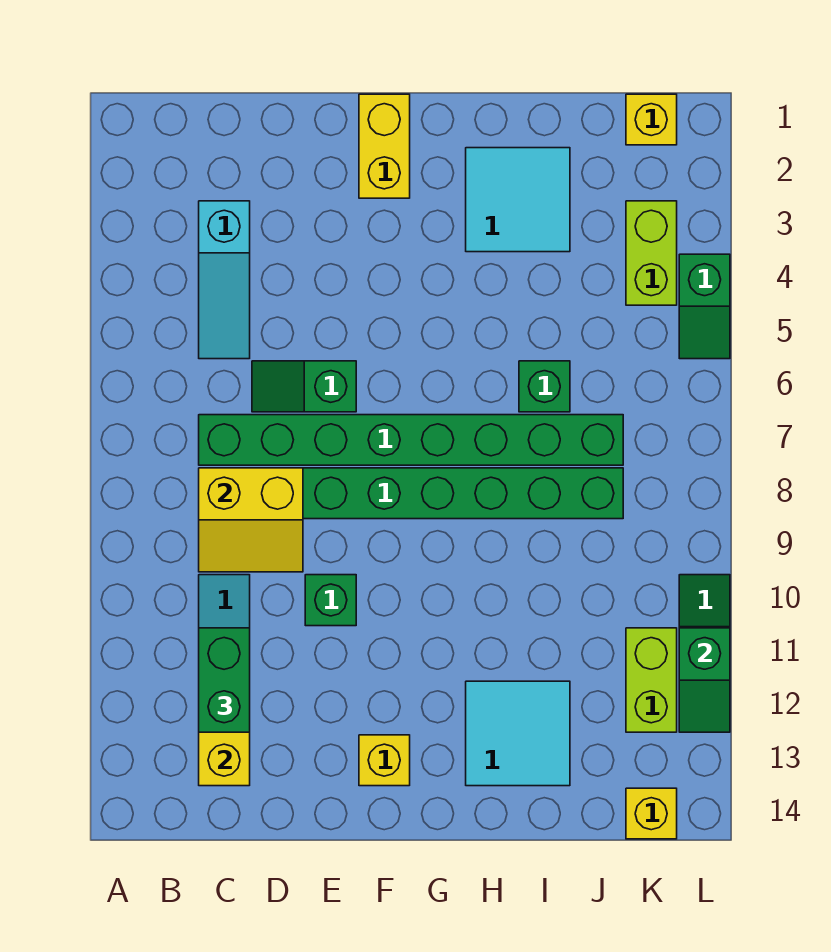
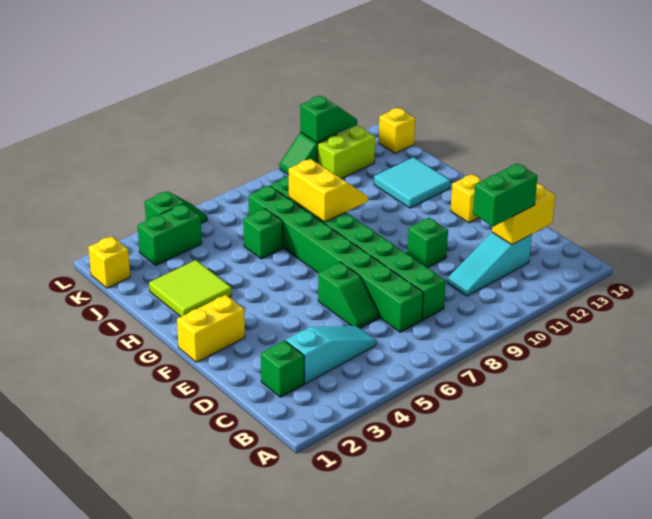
none -> green 1x1 brick [261,340,304,397]
yellow 2x2 slope [199,468,303,572] -> yellow 2x2 slope moved to [289,159,368,222]
cyan 2x2 tile [466,148,570,252] -> lime 2x2 tile [149,260,232,317]
lime 1x2 brick [626,201,677,305] -> green 1x2 brick [138,204,202,265]

